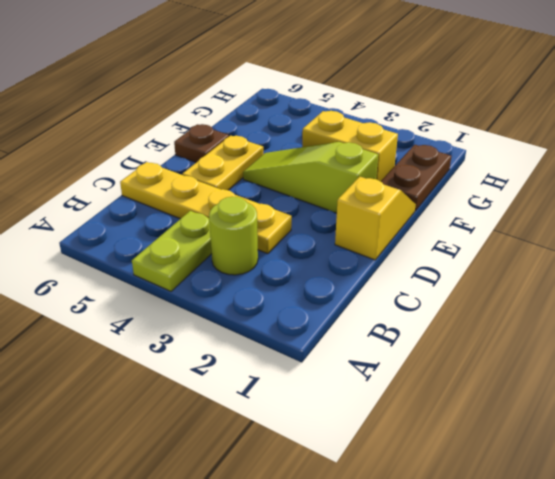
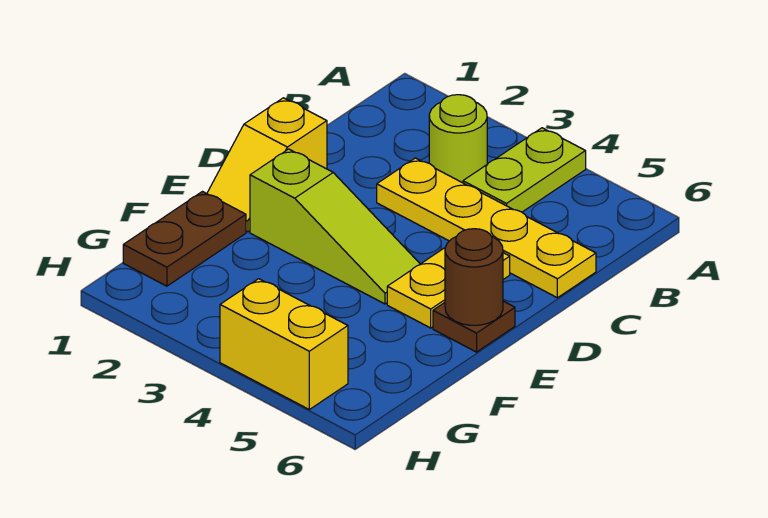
none -> brown 1x1 round brick [445,229,503,325]
yellow 1x2 brick [302,111,398,182] -> yellow 1x2 brick moved to [220,279,348,409]

